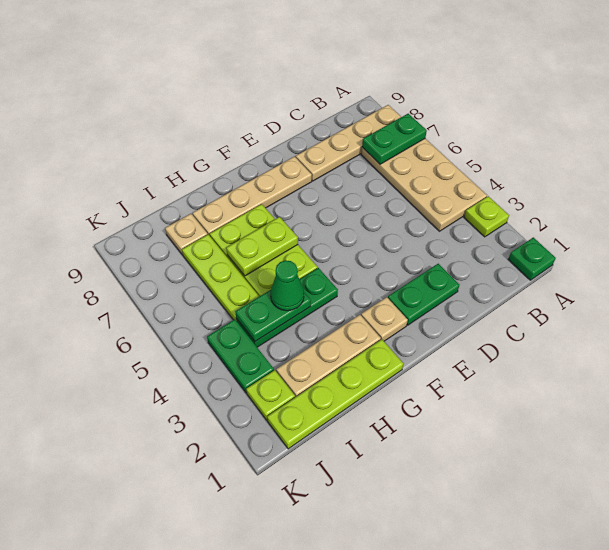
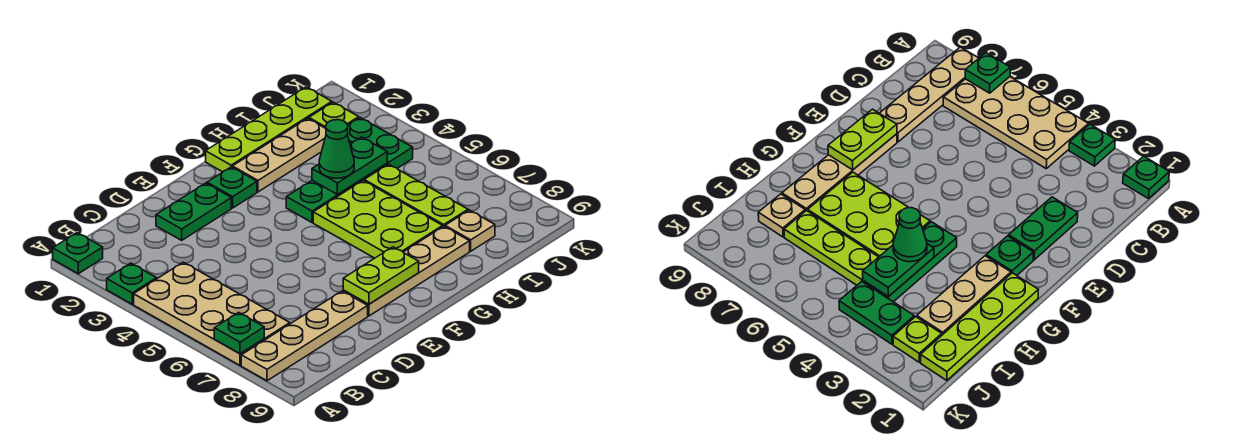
lime 1x1 plate [464,196,509,237] -> green 1x1 plate [107,263,157,304]
green 1x2 plate [362,114,427,164] -> green 1x1 plate [214,312,264,354]
tan 1x1 plate [361,297,408,341] -> green 1x1 plate [207,167,257,208]
lime 1x2 plate [226,217,298,276] -> lime 1x2 plate moved to [343,247,419,304]

